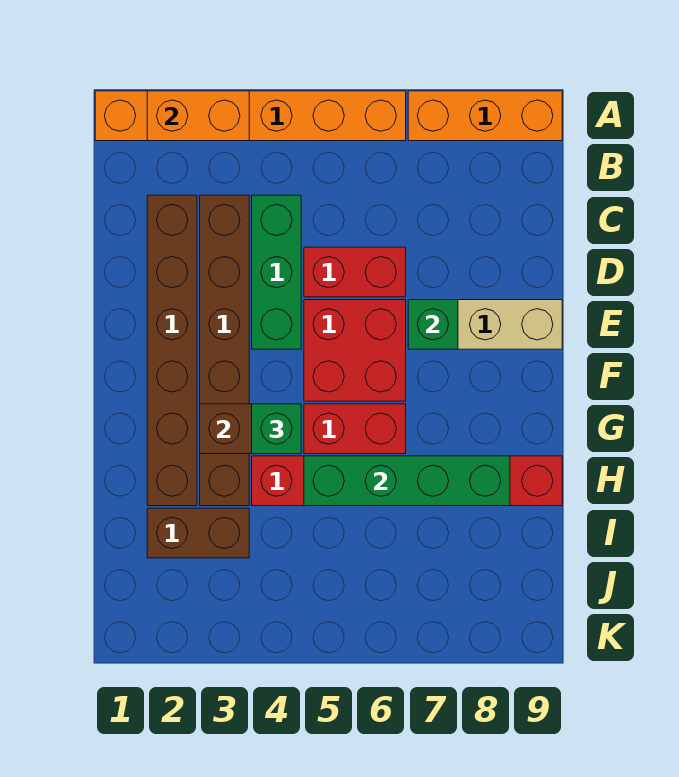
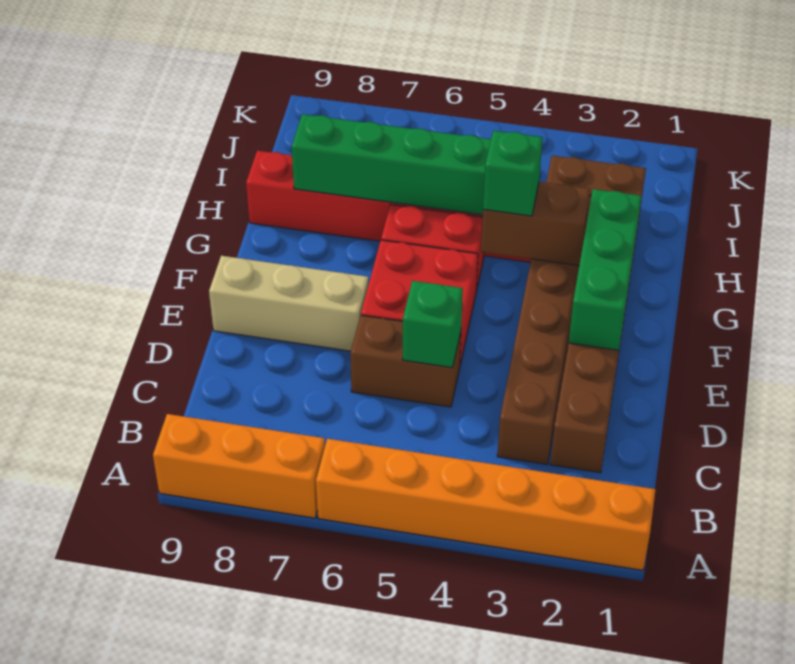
orange 1x2 brick [147,91,249,141] -> none
green 1x3 brick [252,195,301,349] -> green 1x3 brick moved to [569,189,642,350]
red 1x2 brick [304,247,406,297] -> brown 1x2 brick [350,315,461,407]
green 1x1 brick [408,300,458,349] -> green 1x1 brick moved to [403,281,463,368]

